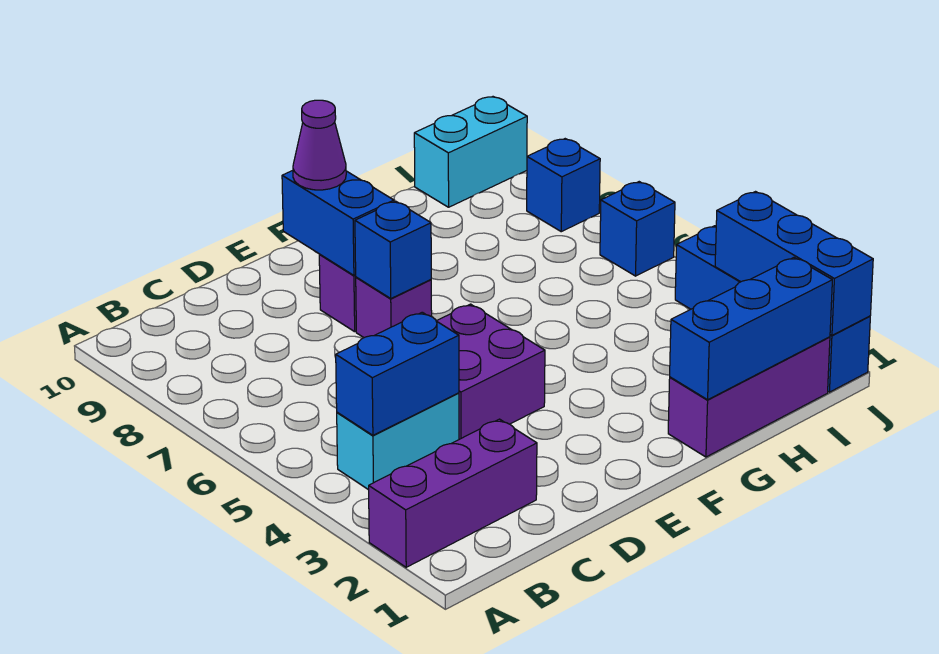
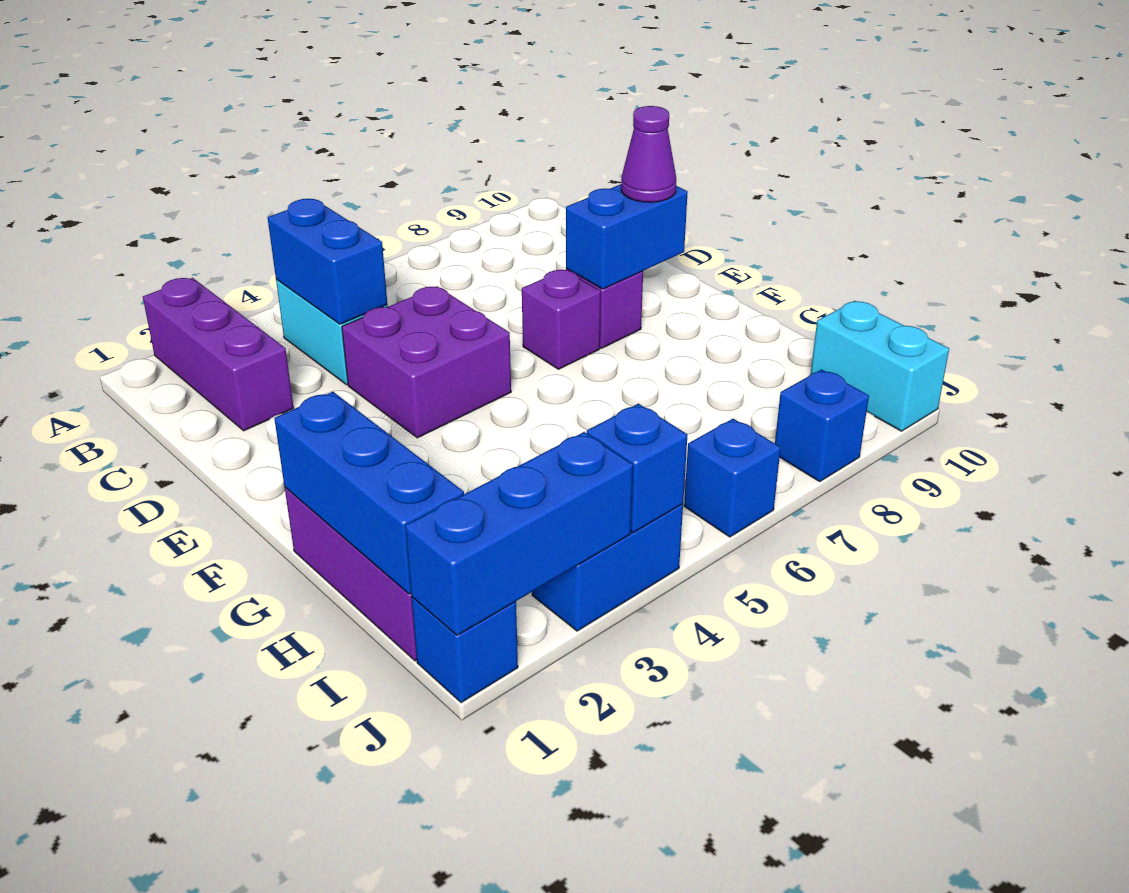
blue 1x1 brick [355,201,431,298] -> blue 1x1 brick moved to [587,404,688,533]

